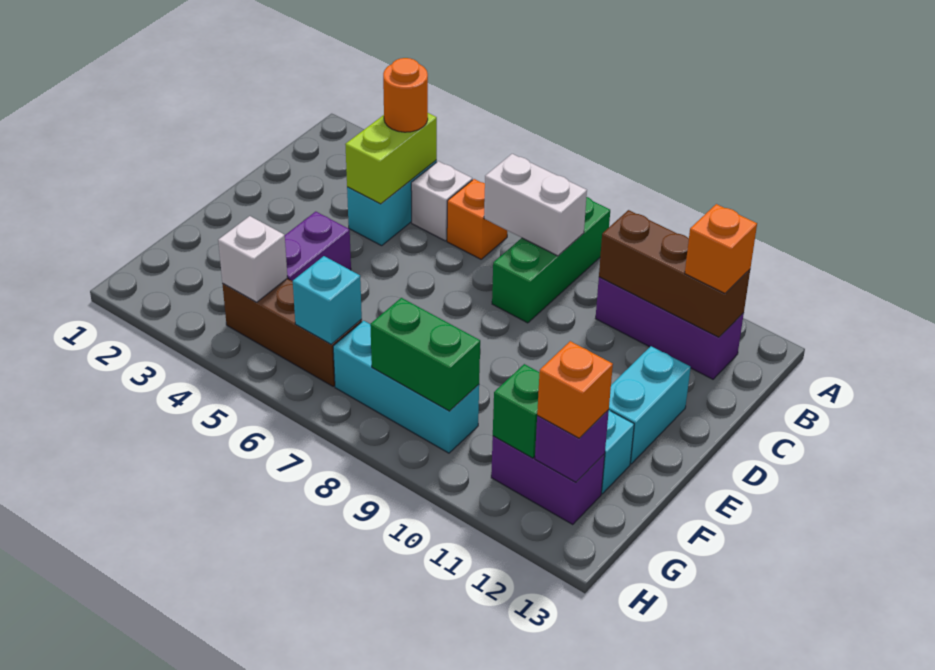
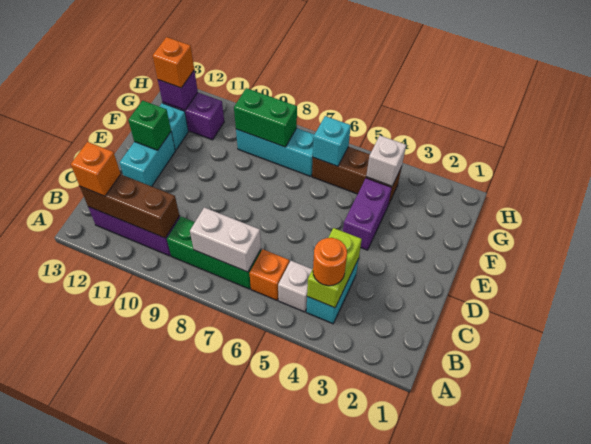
green 1x3 brick [492,197,610,323] -> green 1x3 brick turned to [167,217,261,289]
green 1x1 brick [493,364,540,458] -> green 1x1 brick moved to [128,101,171,150]

